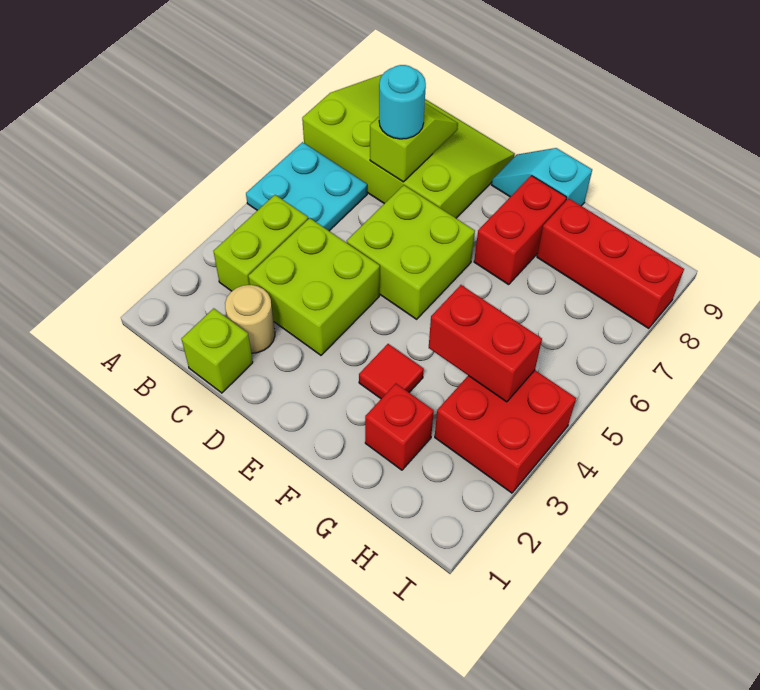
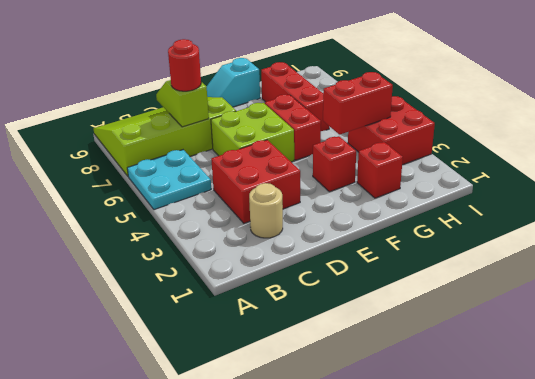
lime 1x2 brick [213,195,308,291] -> none
lime 1x1 brick [181,308,253,393] -> none
lime 2x2 brick [248,218,380,355] -> red 2x2 brick [211,140,300,223]
cyan 1x1 round brick [379,65,426,139] -> red 1x1 round brick [168,39,201,91]
red 1x1 tile [359,344,424,399] -> red 1x1 brick [313,136,356,192]
red 1x2 brick [474,176,567,285] -> red 1x2 brick moved to [265,95,321,160]
red 1x3 brick [537,198,684,328] -> red 1x3 brick turned to [261,62,329,131]

